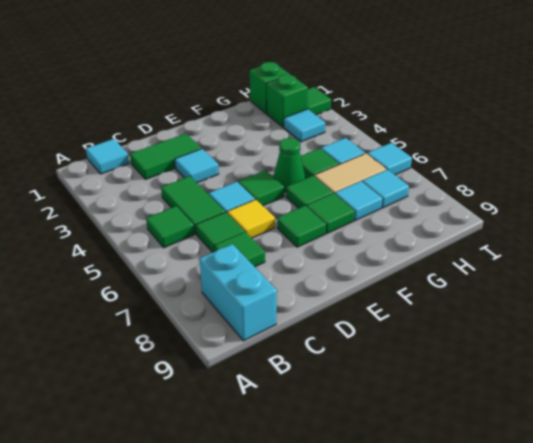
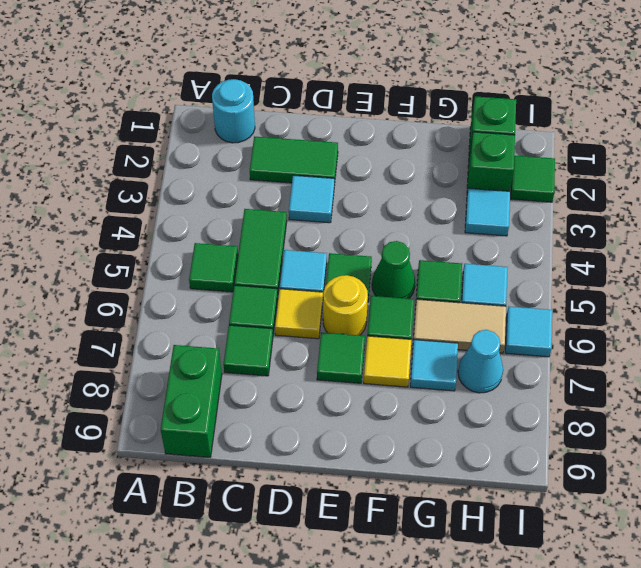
cyan 1x1 tile [86,139,129,174] -> cyan 1x1 round brick [212,79,255,143]
cyan 1x2 brick [200,244,277,341] -> green 1x2 brick [161,345,222,457]
none -> yellow 1x1 round brick [323,275,368,335]
green 1x1 tile [307,193,355,233] -> yellow 1x1 tile [364,336,412,387]
cyan 1x1 tile [362,170,409,208] -> cyan 1x1 cone [458,330,503,393]

